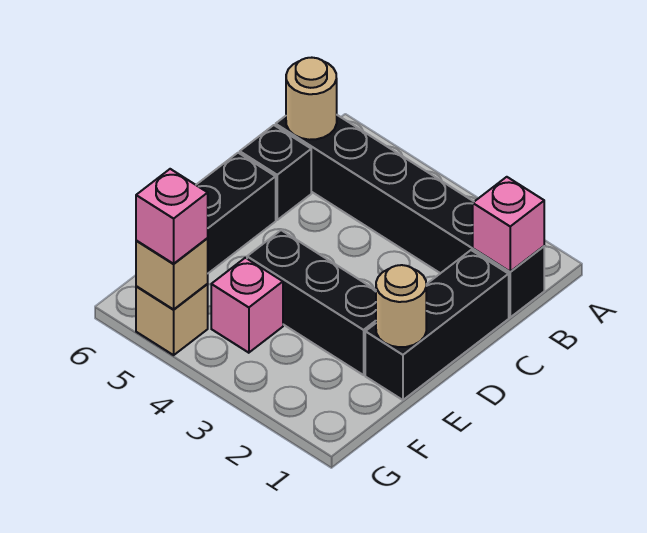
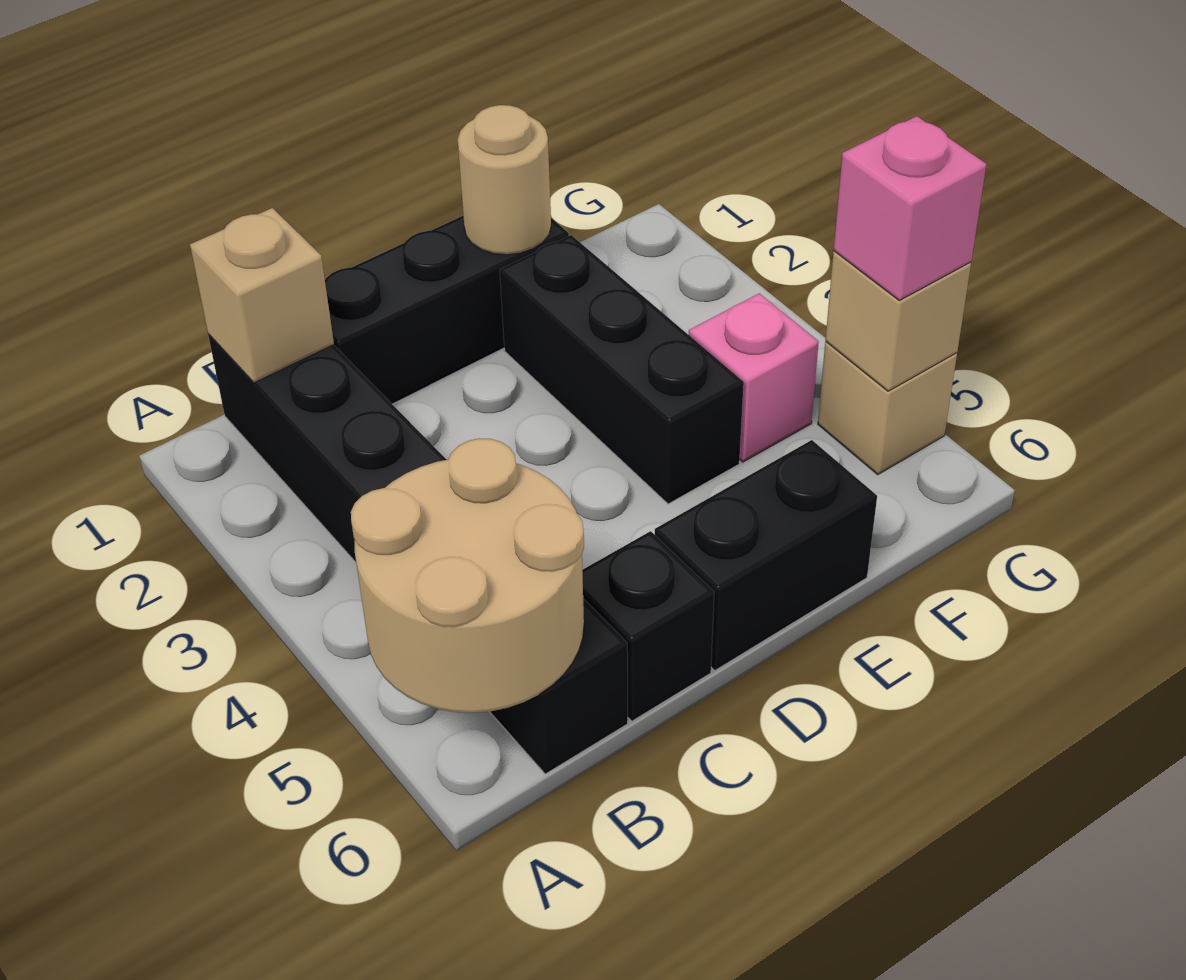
pink 1x1 brick [473,177,544,272] -> tan 1x1 brick [190,208,334,383]
tan 1x1 round brick [286,58,337,140] -> tan 2x2 round brick [351,438,584,713]

